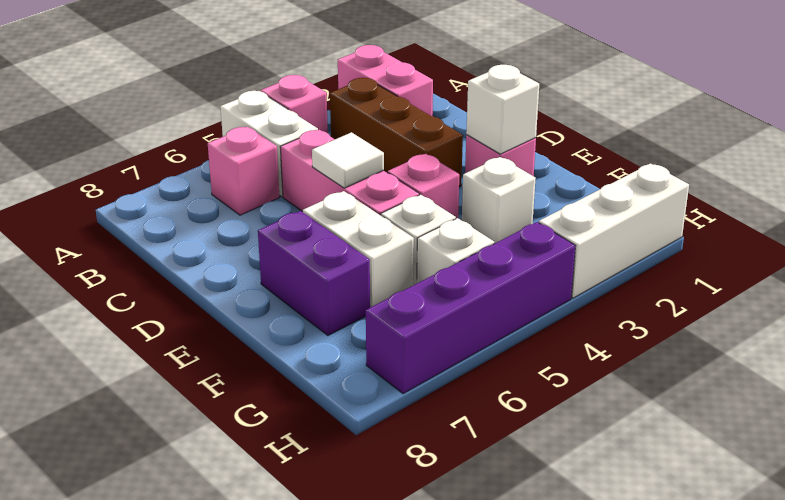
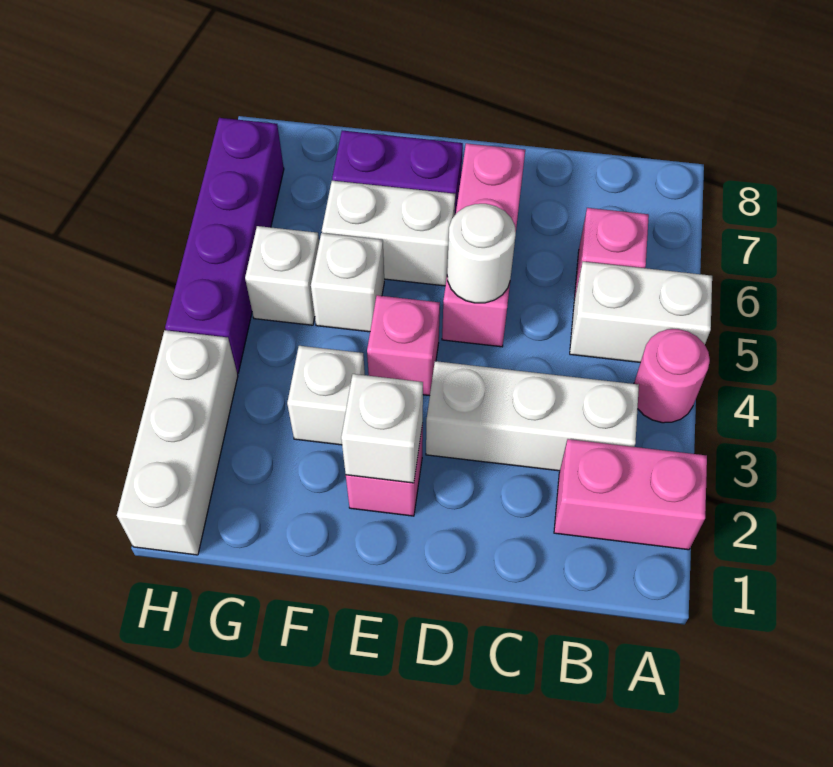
pink 1x1 brick [261,75,328,133] -> pink 1x1 round brick [634,329,710,423]
brown 1x3 brick [330,78,463,187] -> white 1x3 brick [426,361,639,471]
pink 1x3 brick [281,130,419,216] -> pink 1x3 brick turned to [442,143,525,347]
white 1x1 tile [312,132,384,188] -> white 1x1 round brick [447,204,516,303]

